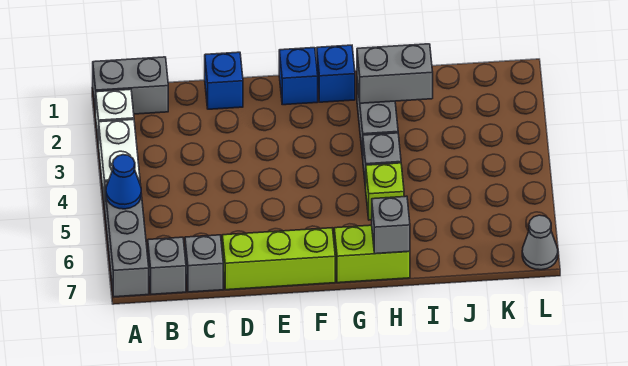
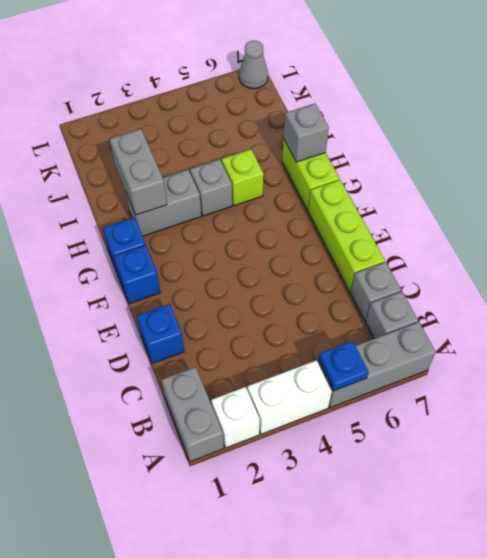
blue 1x1 cone [106,155,141,209] -> blue 1x1 plate [318,341,369,391]

